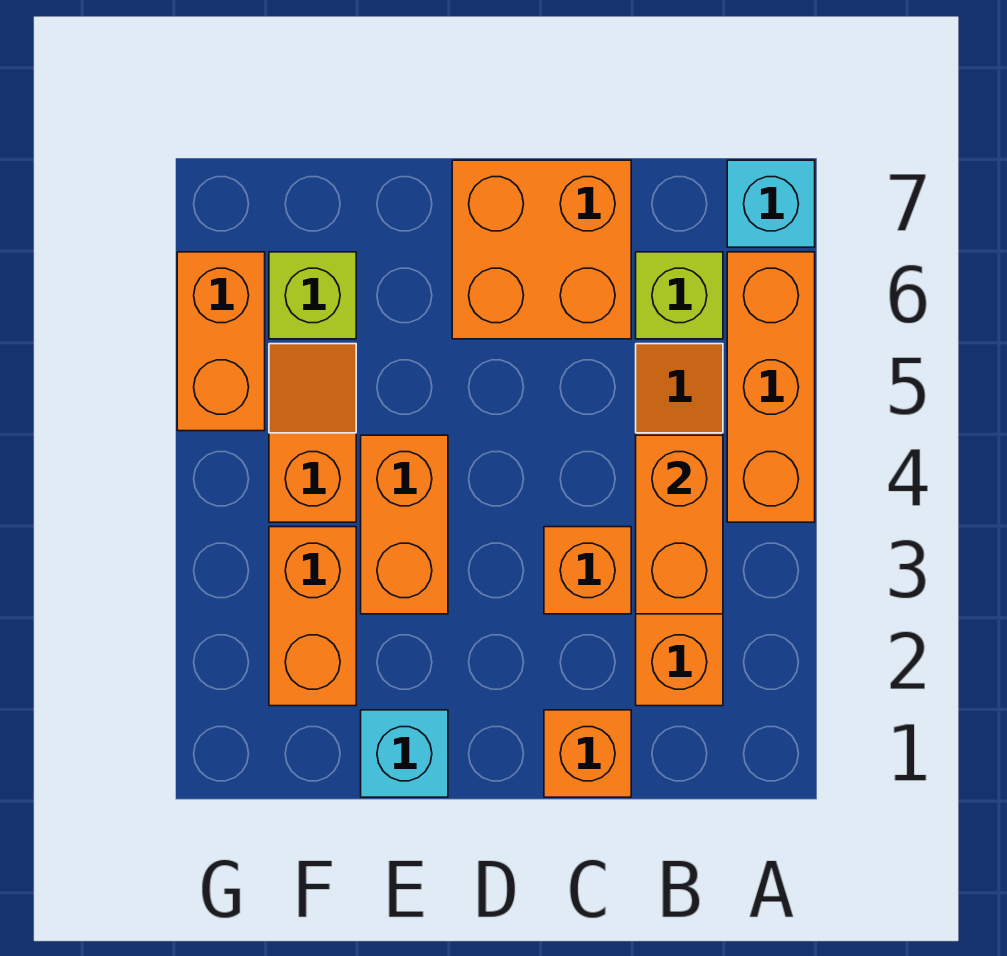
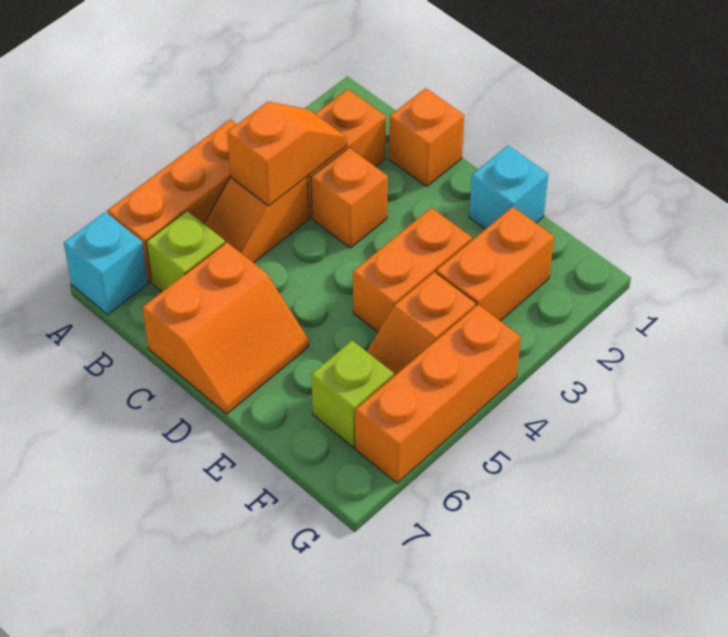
orange 1x2 brick [636,435,723,614] -> orange 1x2 slope [227,102,347,206]
orange 2x2 brick [452,160,631,339] -> orange 2x2 slope [142,242,309,414]
orange 1x2 brick [177,252,265,431] -> orange 1x3 brick [355,305,521,483]

